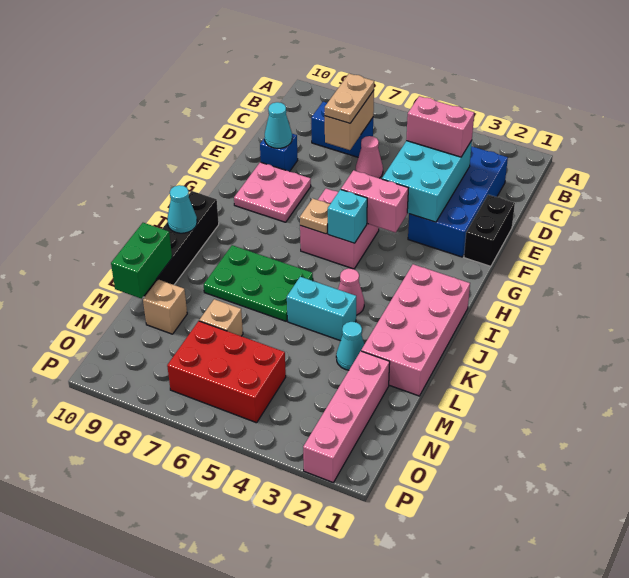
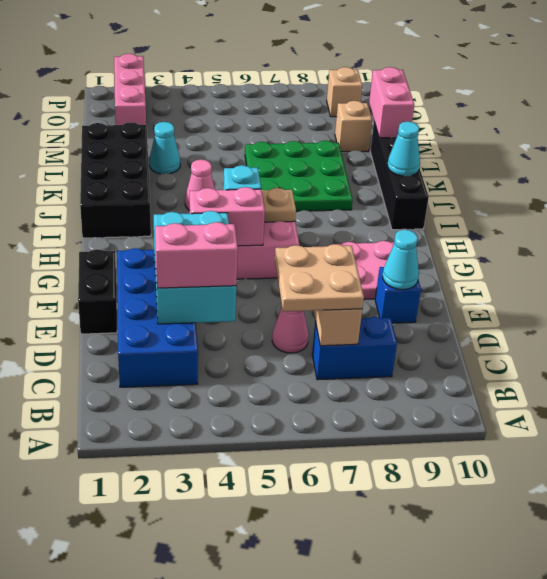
tan 1x2 plate [325,74,374,123] -> tan 2x2 plate [275,244,364,312]
pink 2x4 brick [361,264,470,396] -> black 2x4 brick [80,122,151,238]
green 2x3 plate [204,245,313,321] -> green 3x3 plate [245,141,353,211]
cyan 1x2 brick [287,277,356,341] -> none
green 1x2 brick [111,223,172,299] -> pink 1x2 brick [369,67,414,138]
pink 1x4 brick [303,351,390,483] -> pink 1x3 brick [114,54,146,125]
tan 1x1 brick [199,299,243,336] -> tan 1x1 brick moved to [327,67,362,117]
red 2x3 brick [167,321,286,423] -> none

